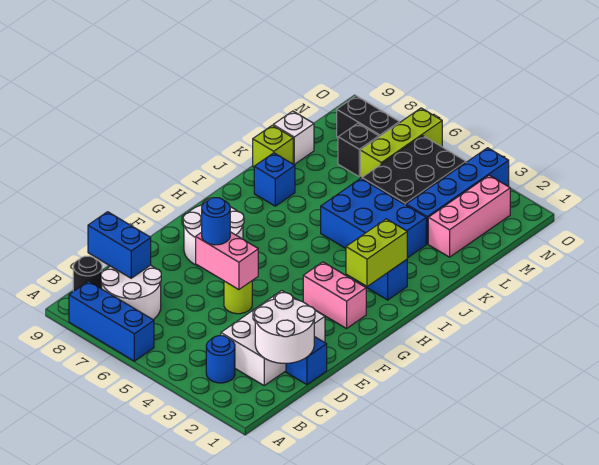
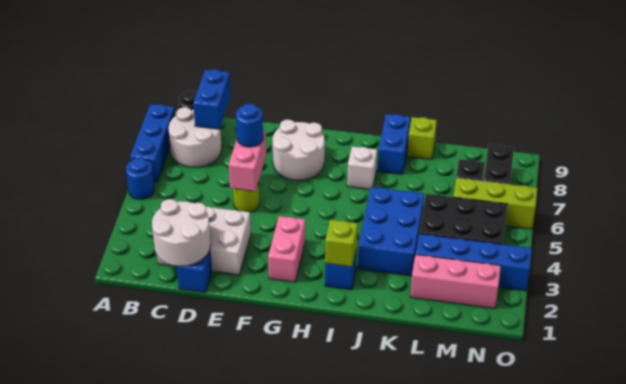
blue 1x1 round brick [206,336,235,383] -> blue 1x1 round brick moved to [126,158,154,199]
lime 1x2 brick [346,219,407,286] -> lime 1x1 brick [325,220,358,267]
blue 1x1 brick [254,153,295,206] -> blue 1x2 brick [378,114,411,174]
white 1x1 brick [273,111,314,164] -> white 1x1 brick moved to [347,146,377,189]

